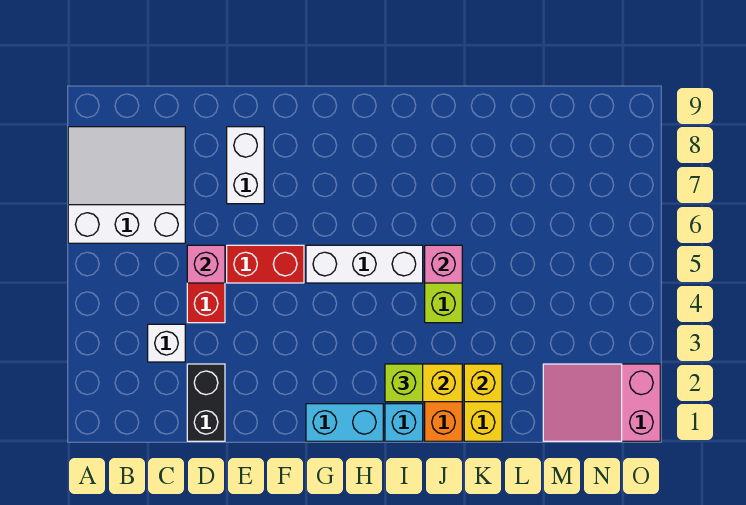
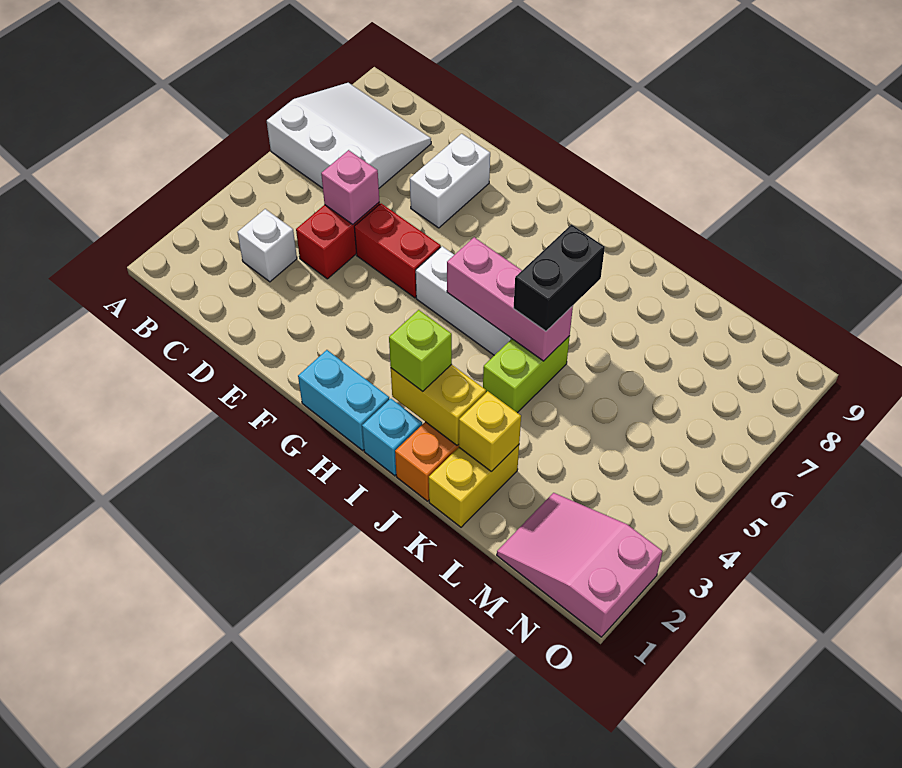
black 1x2 brick [187,364,225,441] -> black 1x2 brick moved to [514,224,605,331]
pink 1x1 brick [425,245,462,283] -> pink 1x3 brick [447,237,573,361]

